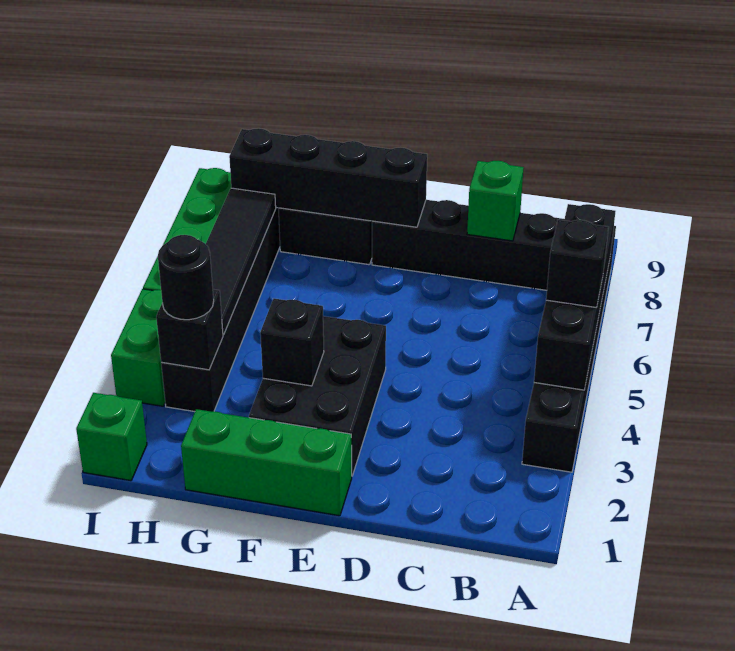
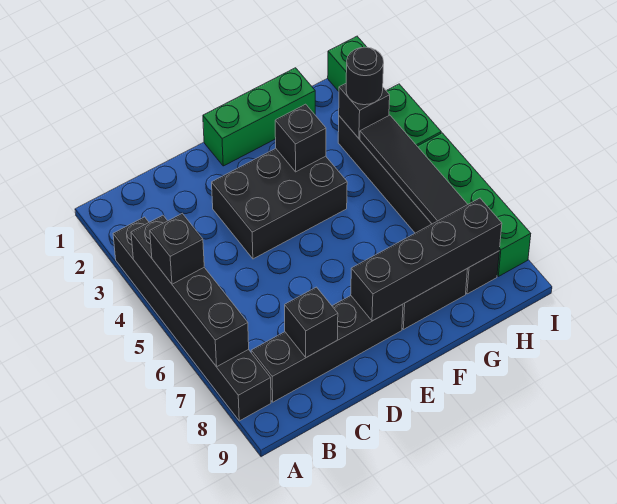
green 1x1 brick [467,161,524,241] -> black 1x1 brick [285,287,338,357]
black 2x3 brick [249,316,386,476] -> black 2x3 brick turned to [212,148,347,259]

